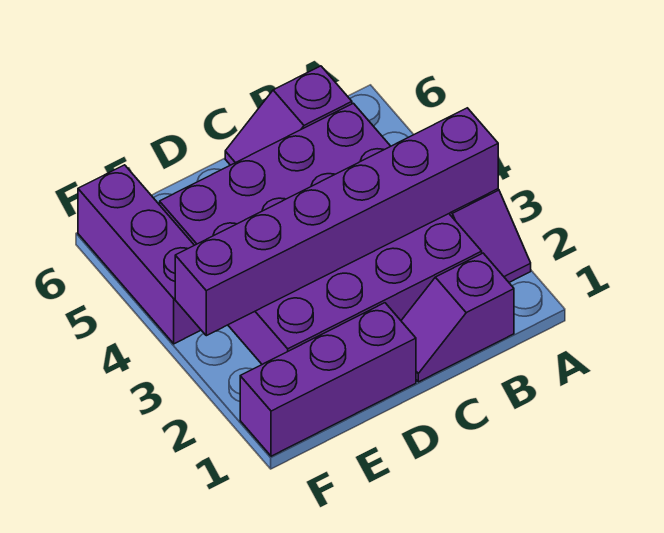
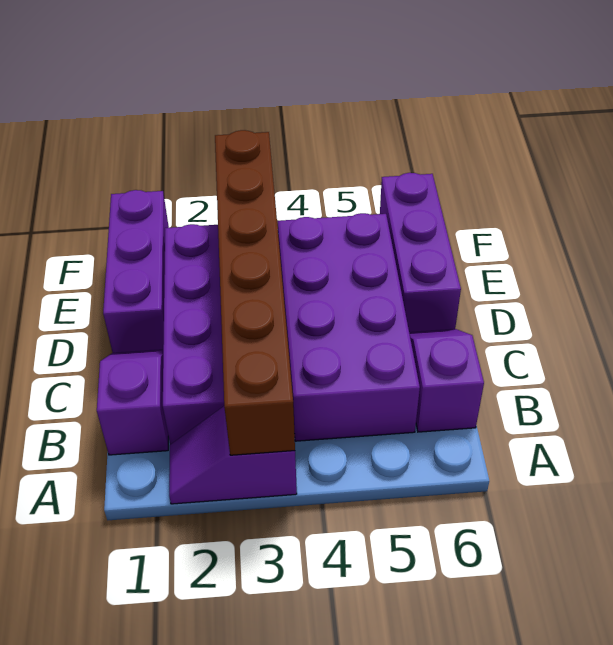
purple 1x6 brick [175,108,498,336] -> brown 1x6 brick [215,130,295,455]
purple 1x3 brick [78,165,201,344] -> purple 1x3 brick turned to [380,173,461,332]

